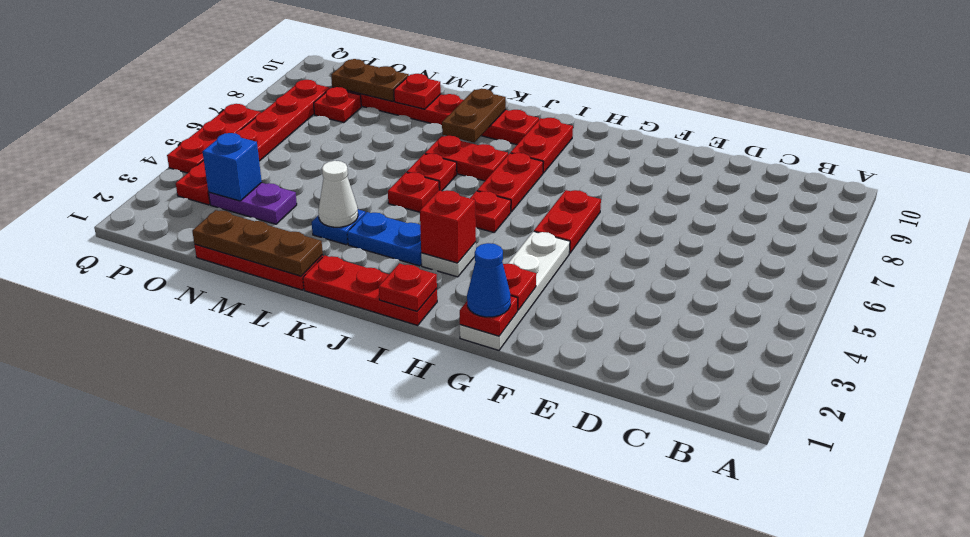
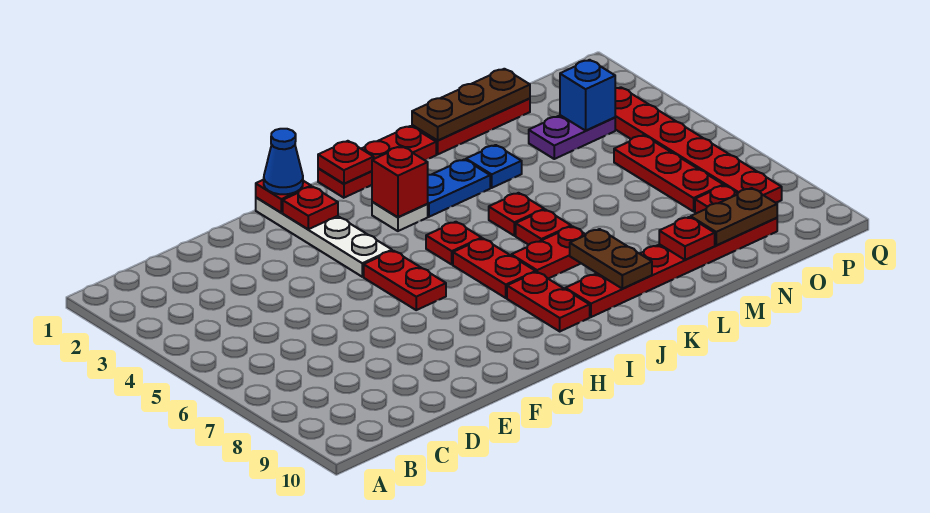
white 1x1 cone [318,161,358,227] -> none
red 1x3 plate [167,104,261,173] -> red 1x3 plate moved to [614,135,723,211]

